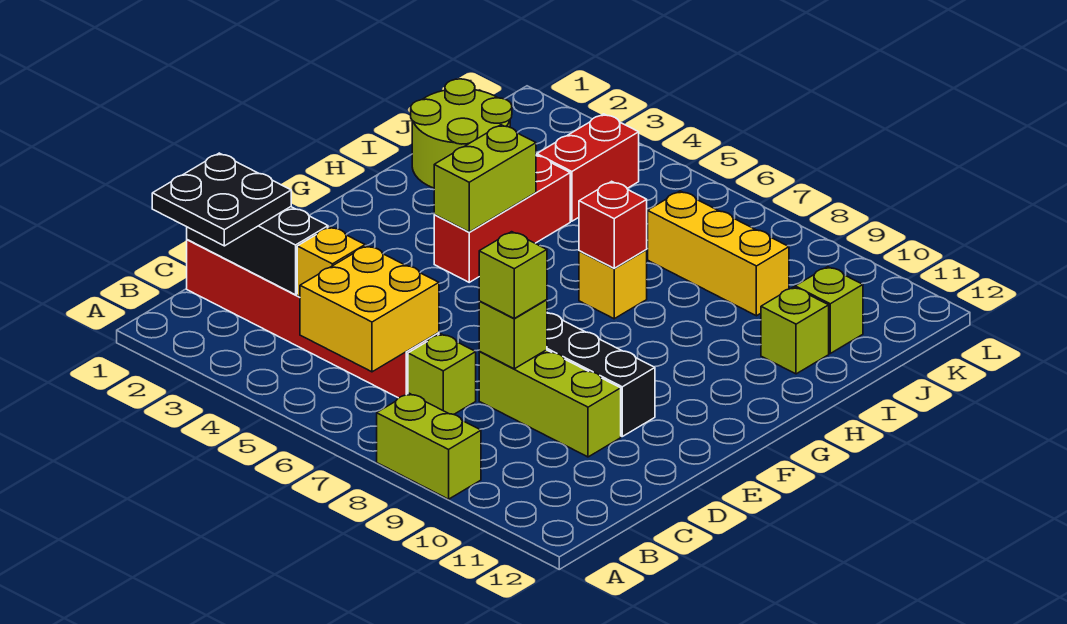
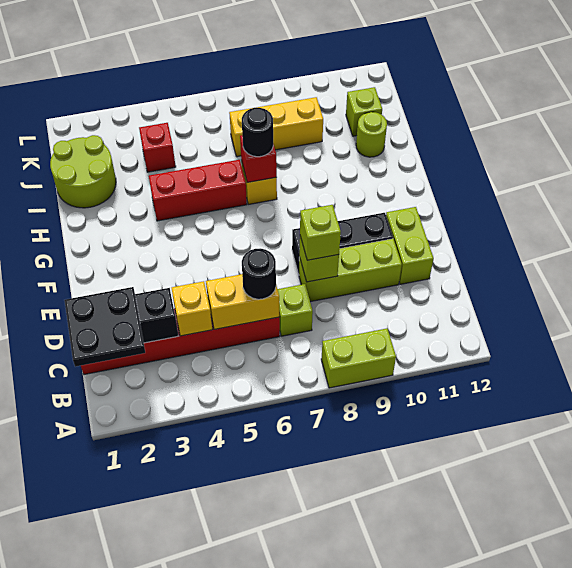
yellow 2x2 brick [300,246,439,372] -> yellow 1x2 brick [206,274,279,329]
none -> black 1x1 round brick [242,248,276,299]
red 1x3 brick [434,155,570,282] -> red 1x3 brick turned to [149,160,247,221]
lime 1x2 brick [434,125,536,232] -> lime 1x2 brick moved to [386,207,434,284]
none -> black 1x1 round brick [242,108,273,157]
lime 1x1 brick [761,287,829,374] -> lime 1x1 round brick [356,112,387,157]
red 1x2 brick [537,114,639,221] -> red 1x1 brick [139,123,176,172]

